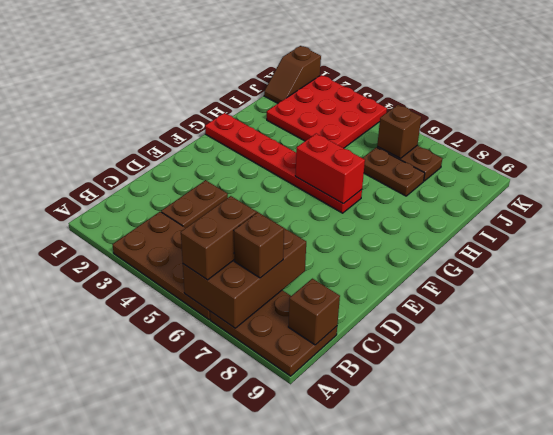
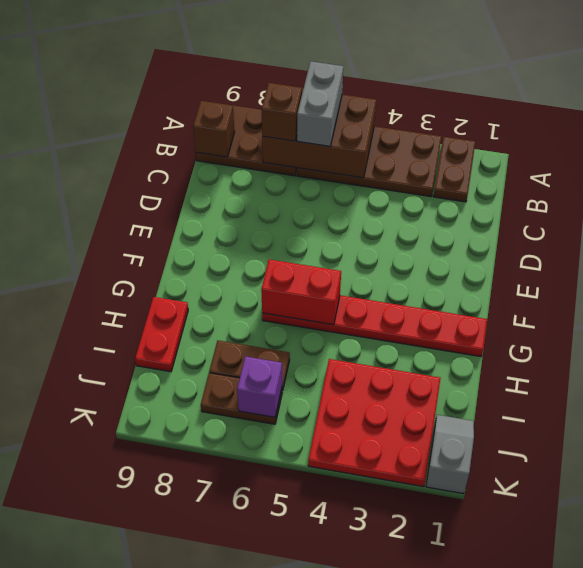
brown 2x3 brick [183,211,306,328] -> brown 2x3 brick turned to [262,89,376,178]
brown 1x2 brick [181,196,256,280] -> grey 1x2 brick [297,61,344,146]
brown 1x2 plate [161,180,228,228] -> brown 1x2 plate moved to [433,137,475,202]
none -> red 1x2 plate [135,297,188,372]
brown 1x2 slope [264,46,321,103] -> grey 1x2 slope [426,415,474,494]
brown 1x1 brick [377,105,421,158] -> purple 1x1 brick [237,356,282,417]

